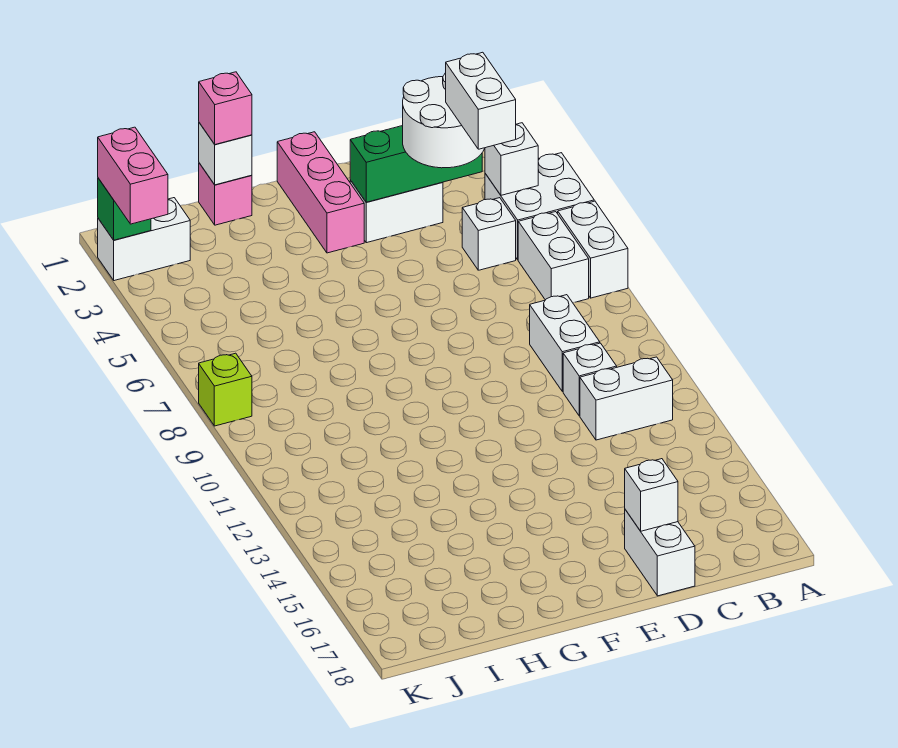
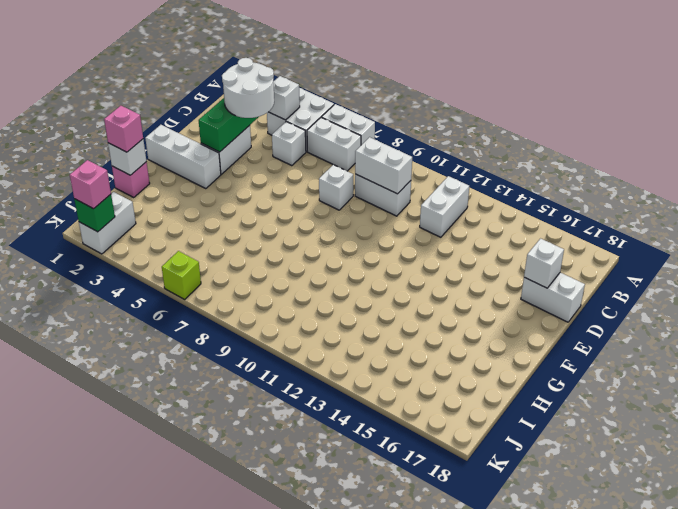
white 1x2 brick [446,52,516,149] -> white 1x2 brick moved to [355,137,412,194]
white 1x1 brick [563,343,617,416] -> white 1x1 brick moved to [319,165,353,210]
pink 1x3 brick [277,132,364,253] -> white 1x3 brick [145,125,221,189]
pink 1x2 brick [98,127,168,224] -> pink 1x1 brick [70,160,111,209]
lime 1x1 brick [199,353,252,426] -> lime 1x1 brick moved to [162,251,201,299]

